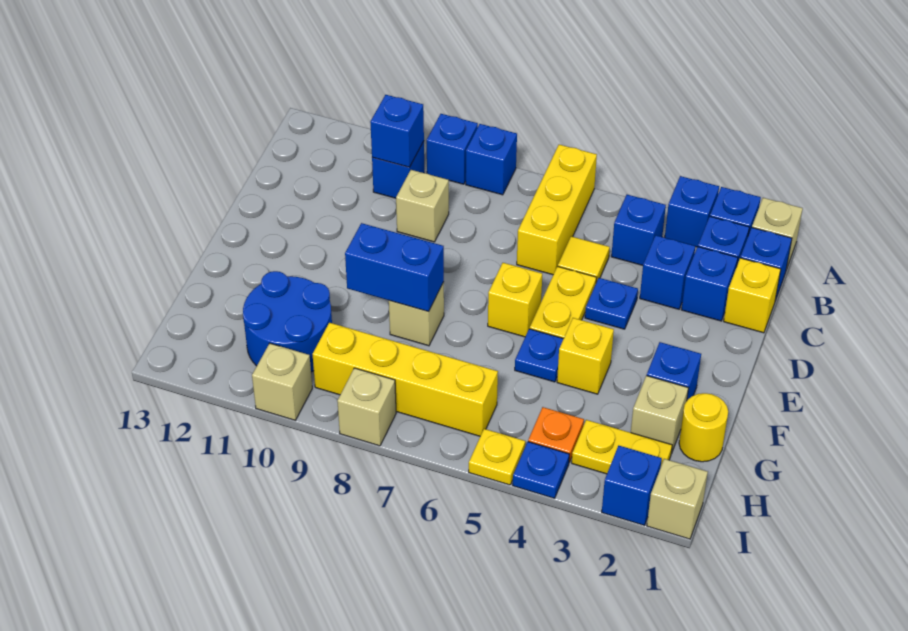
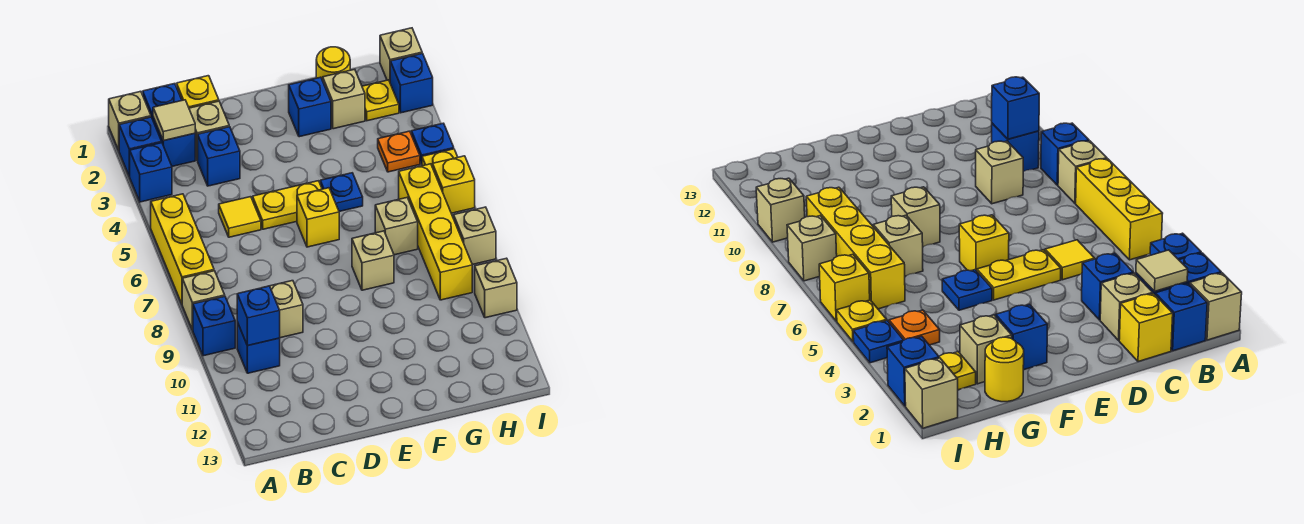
yellow 1x3 brick [517,145,597,275] -> yellow 1x3 brick turned to [151,194,214,304]
blue 1x1 brick [466,124,517,195] -> tan 1x1 brick [182,271,225,330]
none -> tan 1x1 tile [153,100,195,141]
blue 1x1 brick [611,195,666,265] -> none
blue 1x1 brick [681,247,738,321] -> tan 1x1 brick [189,101,229,161]
blue 1x1 plate [585,278,638,329] -> none
yellow 1x1 brick [557,318,614,394] -> yellow 1x1 brick moved to [433,156,475,213]
blue 1x2 brick [345,223,444,312] -> none
none -> tan 1x1 brick [375,198,418,255]
blue 2x2 round brick [243,271,332,372] -> none
yellow 1x2 plate [572,420,672,474] -> yellow 1x1 plate [362,80,399,121]

